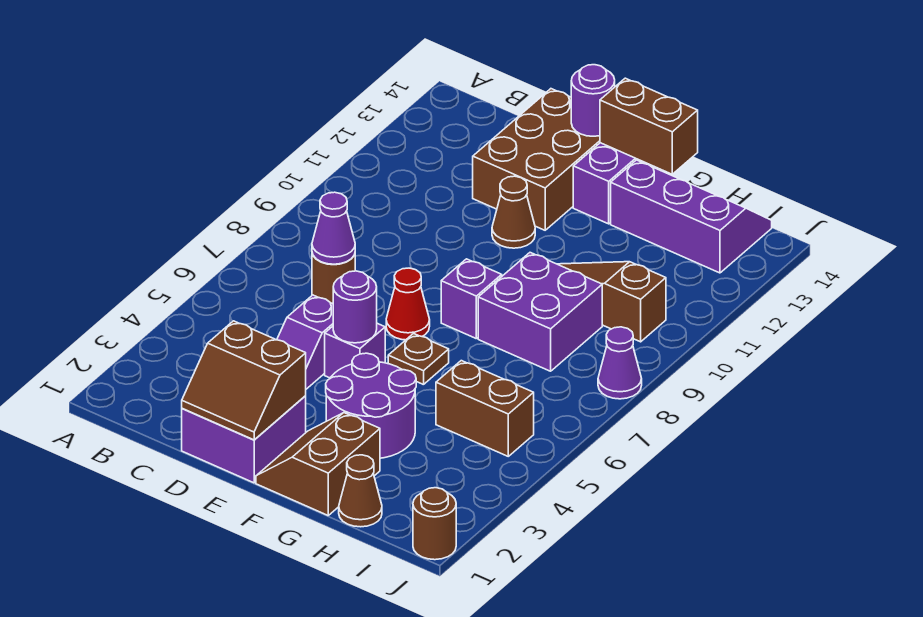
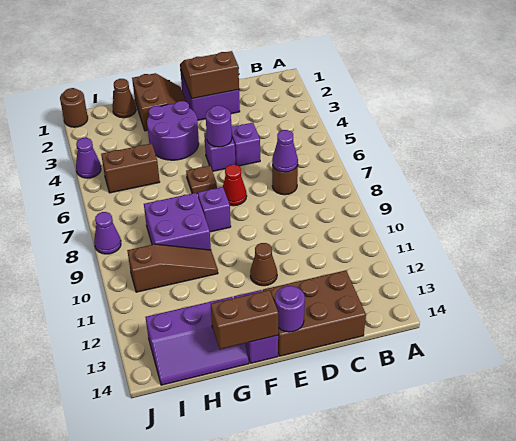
brown 2x3 brick [473,89,600,230] -> brown 2x3 brick turned to [263,270,366,356]
none -> purple 1x1 cone [76,138,101,178]

